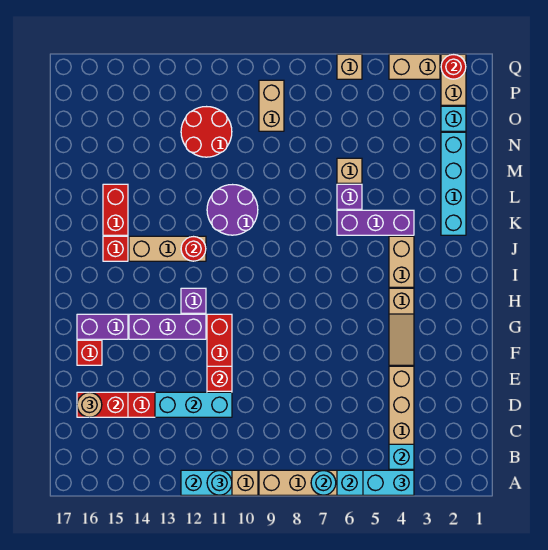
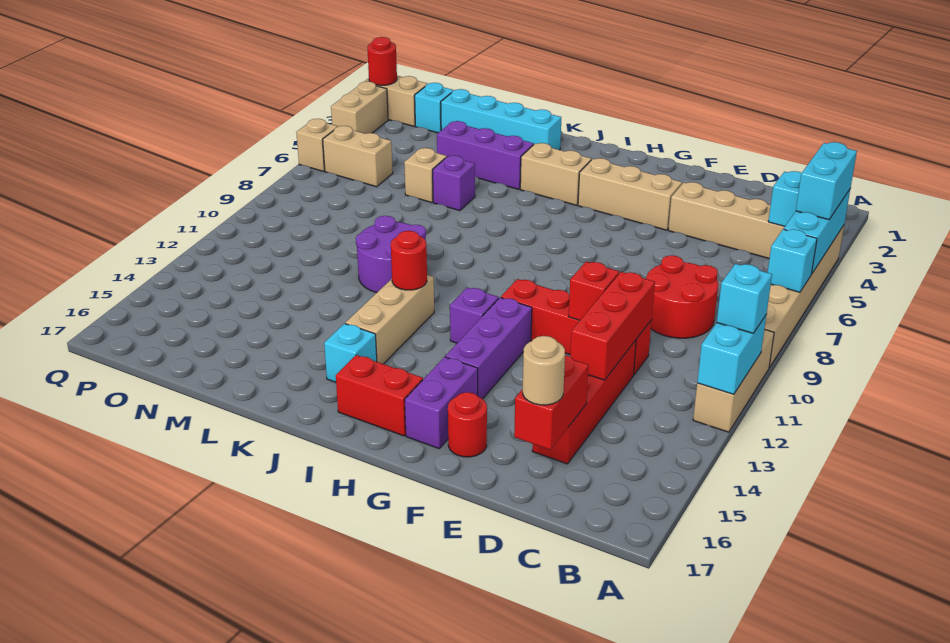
cyan 1x1 round brick [311,470,336,495] -> cyan 1x1 brick [768,229,817,292]
cyan 1x1 round brick [207,470,232,495] -> cyan 1x1 brick [717,264,772,333]
cyan 1x3 brick [155,392,232,417] -> red 1x3 brick [570,272,655,380]
tan 1x3 slope [389,288,414,365] -> tan 1x3 brick [578,158,682,230]
red 1x1 brick [77,340,102,365] -> red 1x1 round brick [448,392,487,457]
red 1x1 brick [103,236,128,261] -> cyan 1x1 brick [324,324,377,382]
purple 1x3 brick [337,210,414,235] -> purple 1x3 brick turned to [437,121,534,189]
red 1x2 brick [103,184,128,235] -> red 1x2 brick moved to [336,355,423,436]
red 2x2 round brick [181,107,232,157] -> red 2x2 round brick moved to [646,255,718,338]
tan 1x2 brick [259,80,284,131] -> tan 1x2 brick moved to [323,126,393,187]

